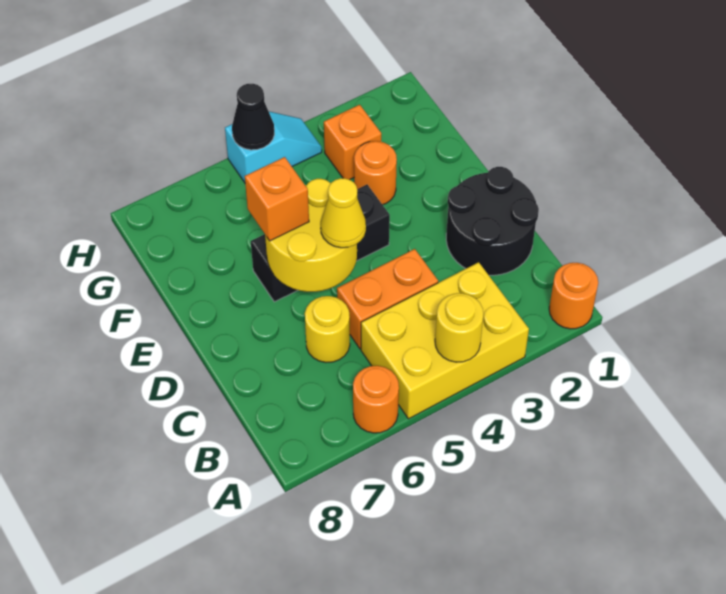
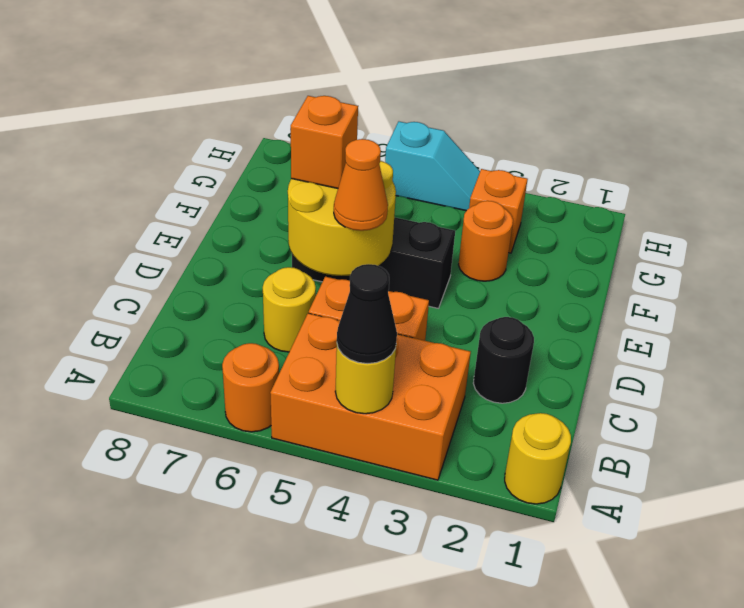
orange 1x1 round brick [549,263,598,329] -> yellow 1x1 round brick [505,413,571,504]
yellow 2x3 brick [361,262,529,419] -> orange 2x3 brick [270,313,471,480]
black 2x2 round brick [446,167,539,275] -> black 1x1 round brick [473,317,534,403]
yellow 1x1 cone [321,178,366,248] -> orange 1x1 cone [334,139,388,231]
black 1x1 cone [232,84,274,150] -> black 1x1 cone moved to [337,264,397,364]

